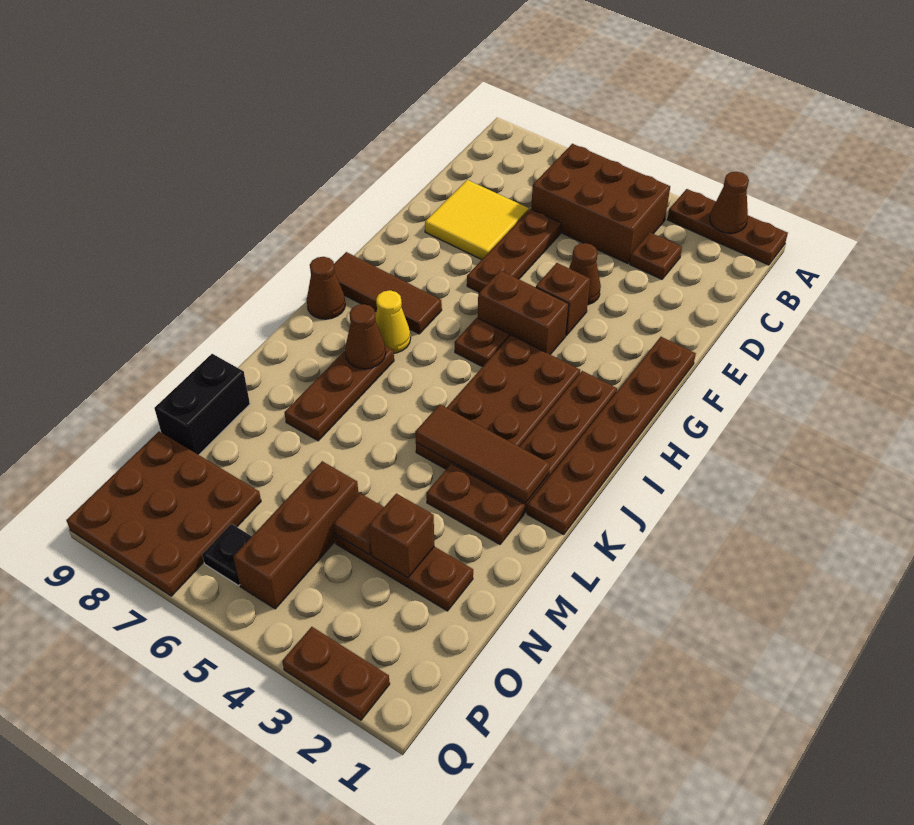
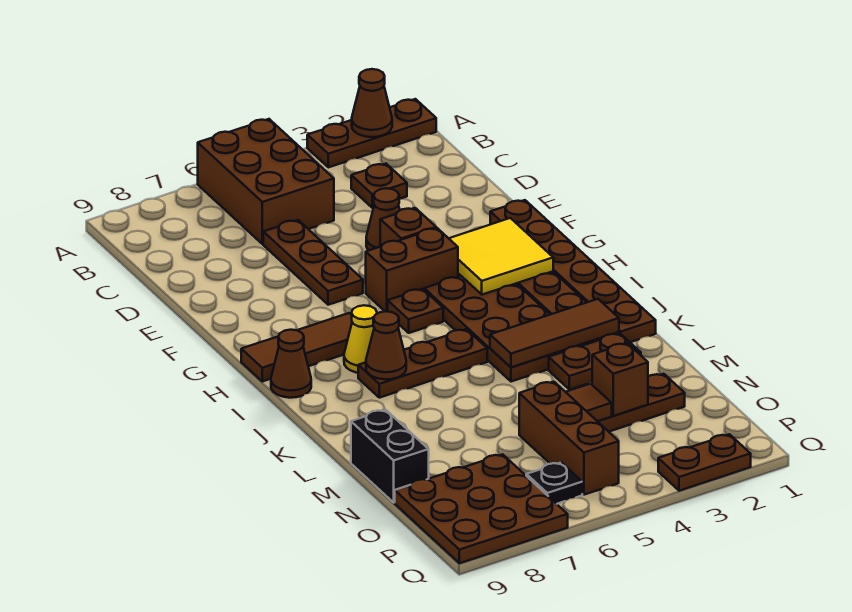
brown 2x3 brick [531,144,670,264] -> brown 2x3 brick turned to [198,119,334,244]
yellow 2x2 tile [425,180,529,260] -> yellow 2x2 tile moved to [449,218,553,295]
brown 1x3 plate [285,346,394,441] -> brown 1x3 plate turned to [358,329,487,398]

